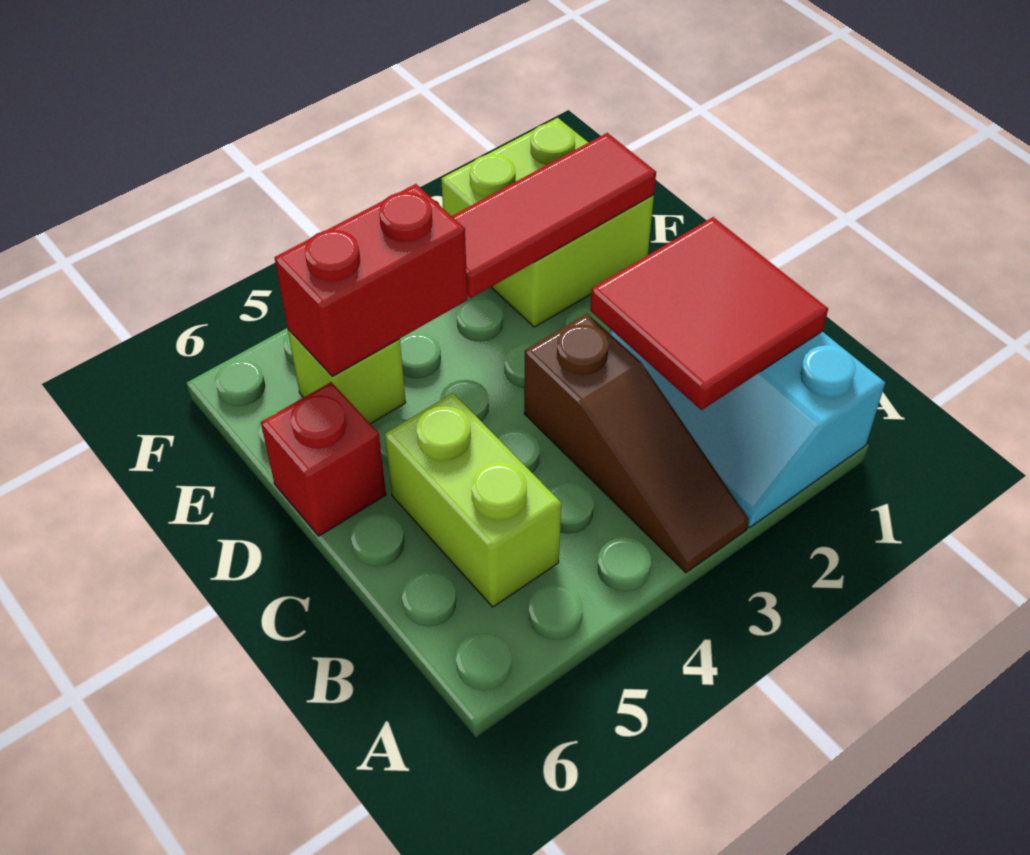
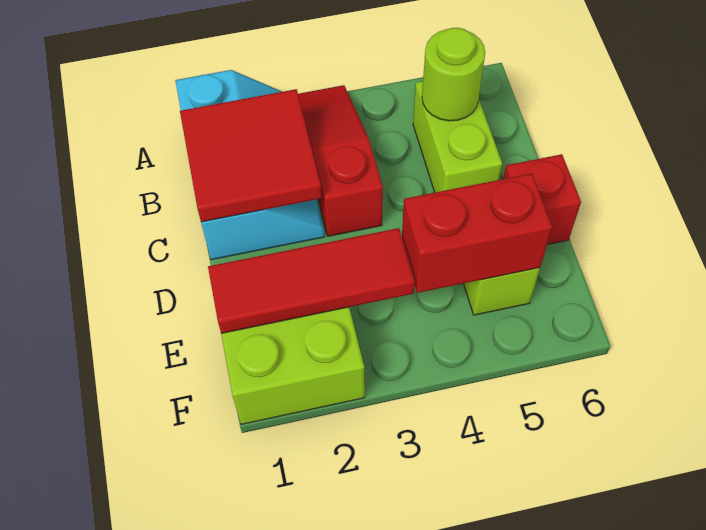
brown 1x3 slope [524,314,749,573] -> red 1x3 slope [298,85,383,236]
none -> lime 1x1 round brick [422,28,485,121]

